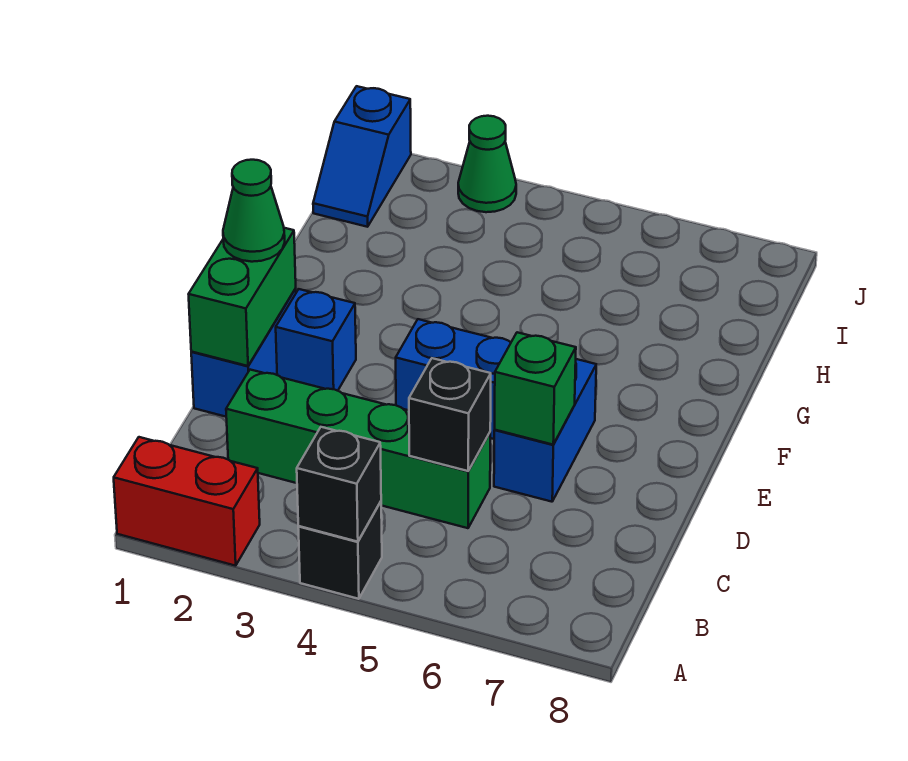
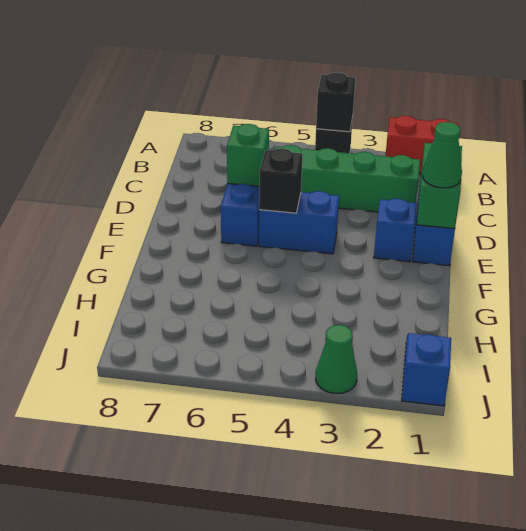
black 1x1 brick [409,358,491,471] -> black 1x1 brick moved to [259,149,302,213]

